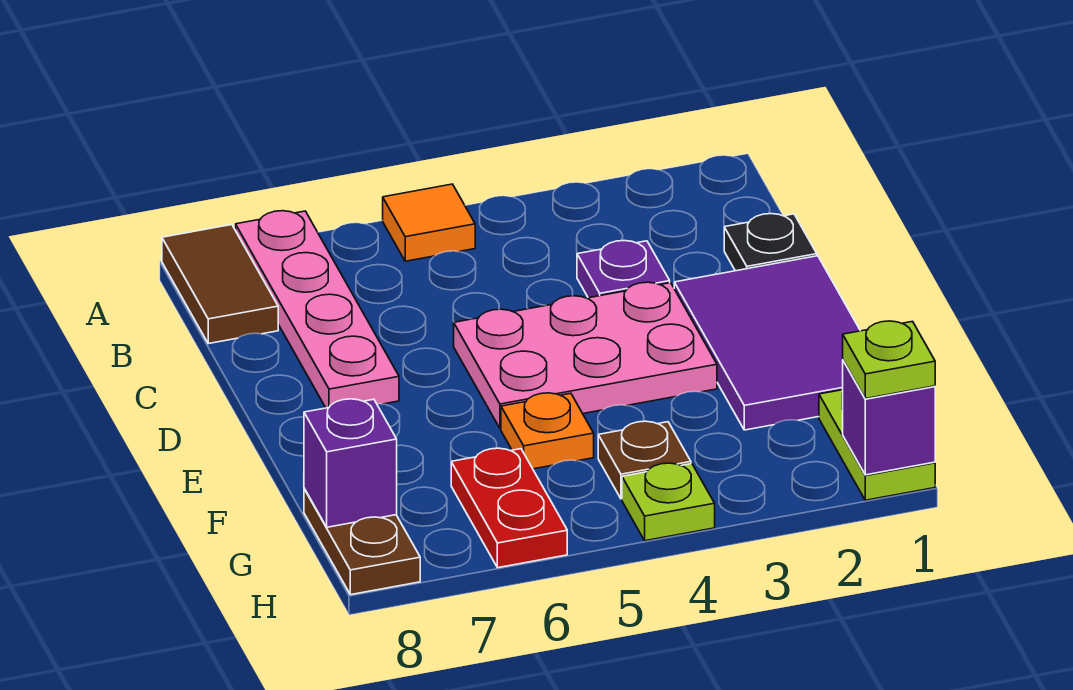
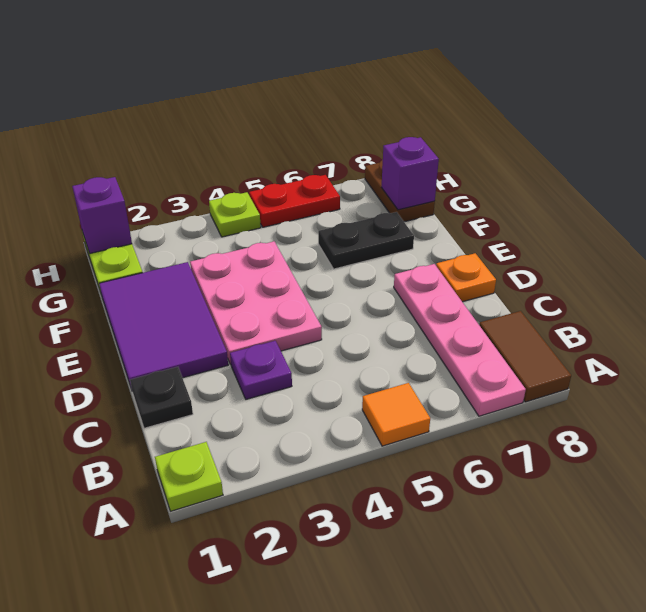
pink 2x3 plate [454,282,717,429] -> pink 2x3 plate turned to [190,241,322,364]
orange 1x1 plate [501,393,594,469] -> orange 1x1 plate moved to [436,253,496,302]
none -> black 1x2 plate [318,212,414,269]
brown 1x1 plate [598,421,691,499] -> none
red 1x2 plate [451,448,567,568] -> red 1x2 plate turned to [249,175,340,227]
lime 1x1 plate [843,321,935,399] -> lime 1x1 plate moved to [155,442,223,511]

